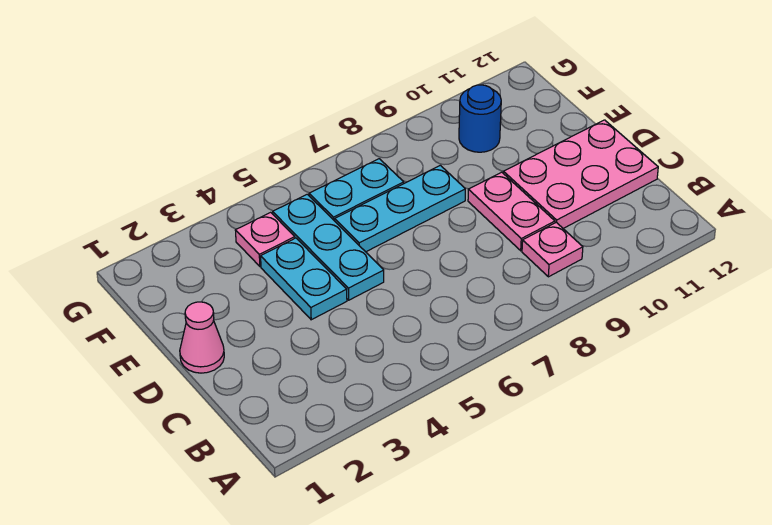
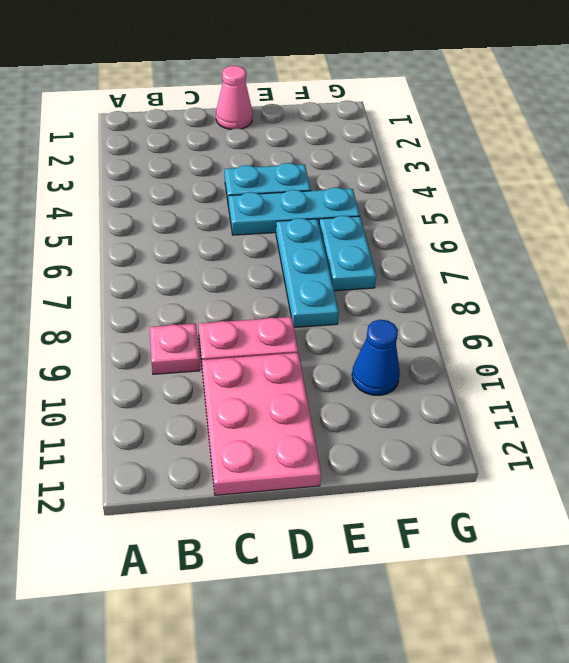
pink 1x1 plate [235,212,295,266] -> none
blue 1x1 round brick [459,85,501,152] -> blue 1x1 cone [352,320,400,395]

